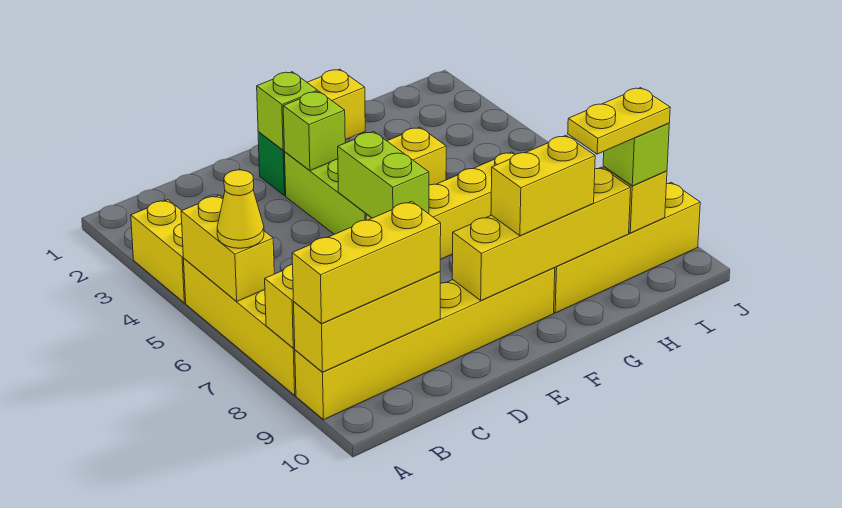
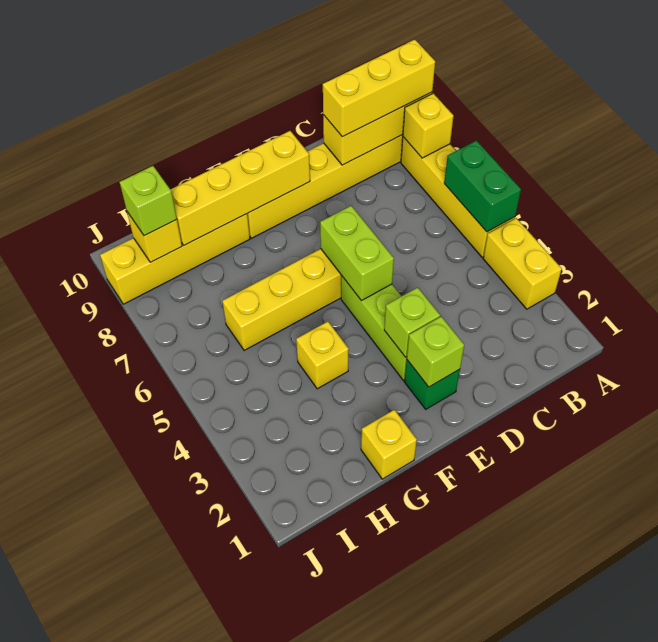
yellow 1x2 brick [181,195,274,302] -> green 1x2 brick [444,141,521,232]
yellow 1x1 cone [217,170,264,248] -> none
yellow 1x2 brick [491,135,595,236] -> none
yellow 1x2 plate [568,88,670,154] -> none

